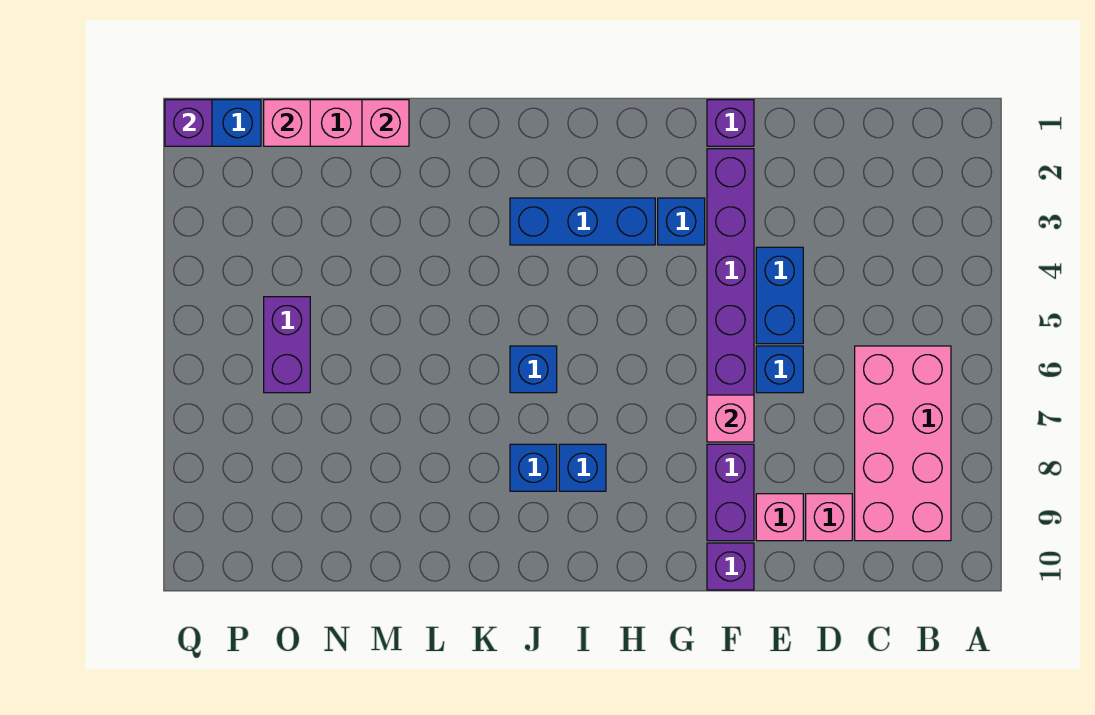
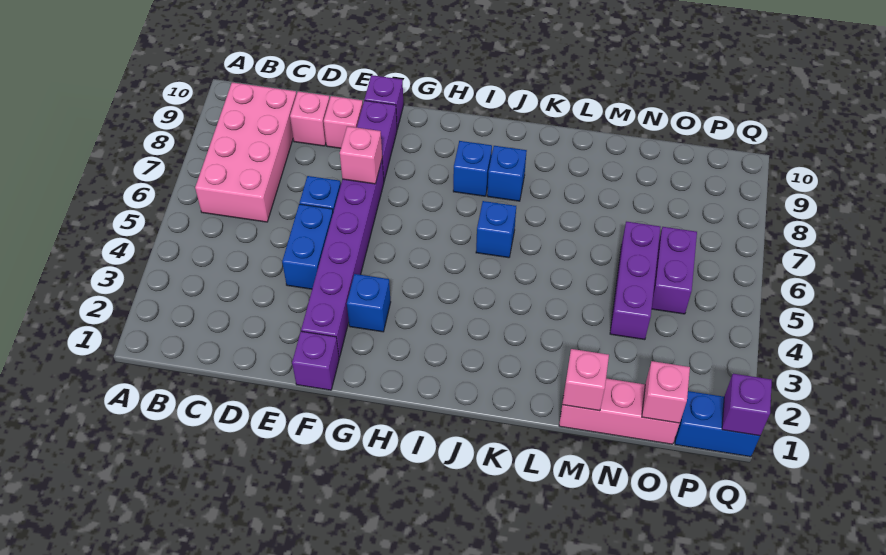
blue 1x3 brick [510,198,655,245] -> none
none -> purple 1x3 brick [610,222,661,340]

